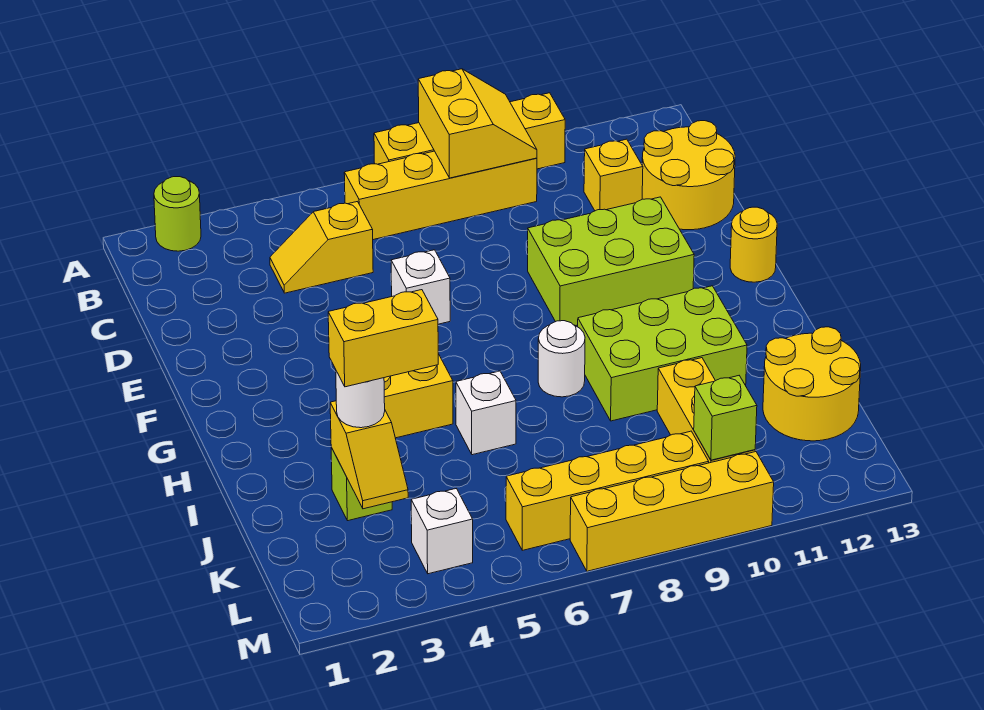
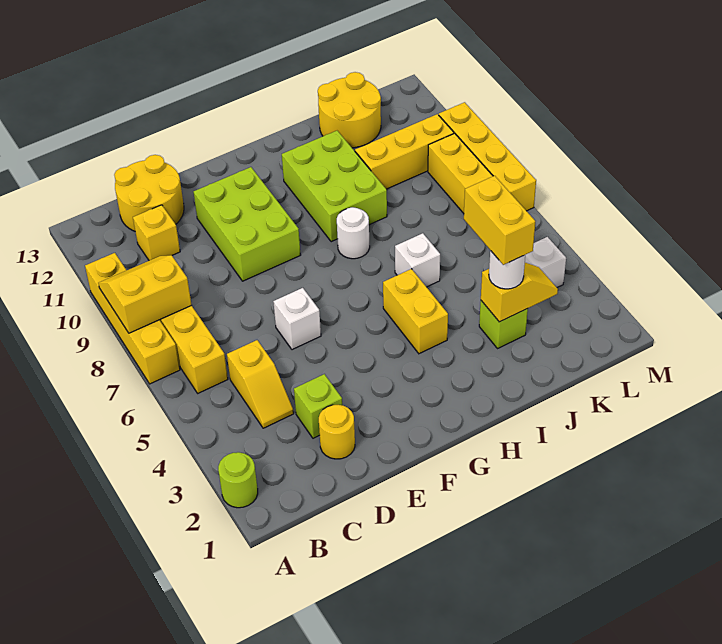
yellow 1x1 round brick [730,207,777,282] -> yellow 1x1 round brick moved to [319,405,355,459]
lime 1x1 brick [694,376,757,460] -> lime 1x1 brick moved to [294,374,342,438]

